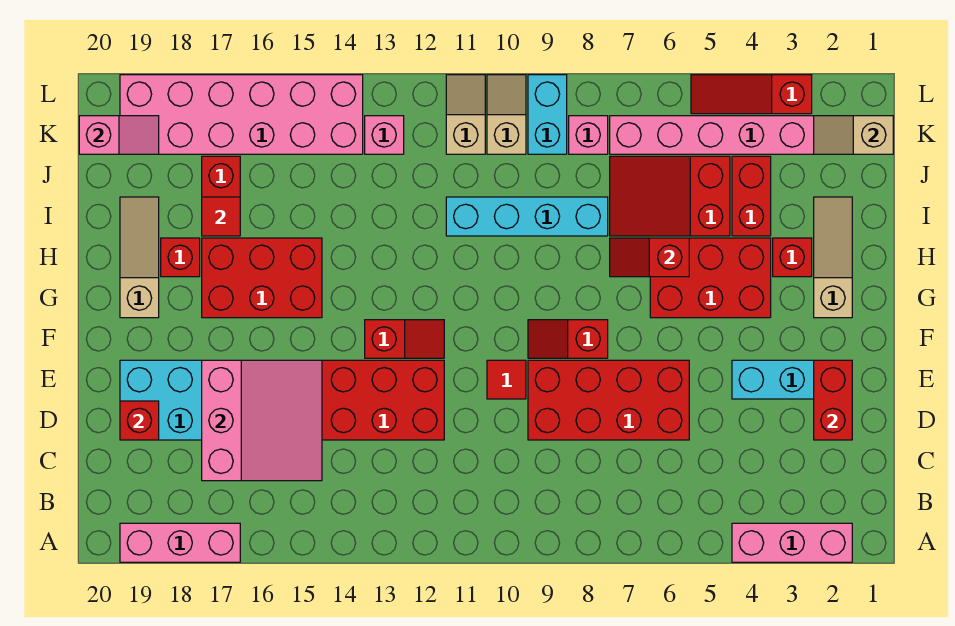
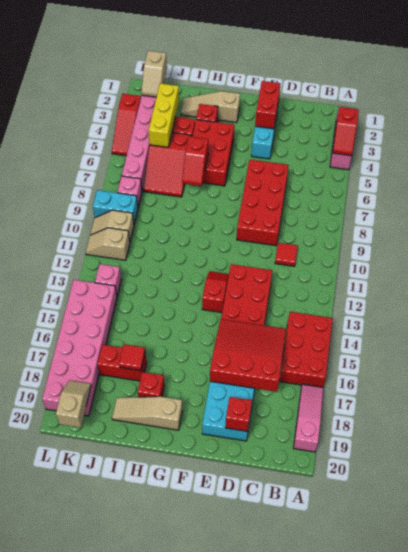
pink 1x3 brick [120,523,240,562] -> pink 1x3 slope [294,384,323,452]
pink 3x3 slope [202,360,322,481] -> red 3x3 slope [210,319,286,392]
red 1x2 brick [814,360,852,440] -> red 1x2 brick turned to [255,81,280,129]
red 1x1 tile [487,360,526,399] -> red 1x1 tile moved to [275,243,298,266]
red 1x2 slope [528,320,608,358] -> red 1x2 slope moved to [333,107,359,156]
red 2x3 brick [202,238,322,318] -> red 2x3 brick moved to [280,312,333,387]
cyan 1x4 brick [446,197,608,236] -> none
none -> yellow 1x3 brick [149,83,179,147]
pink 1x2 slope [79,116,159,154] -> tan 1x2 slope [56,380,91,428]

